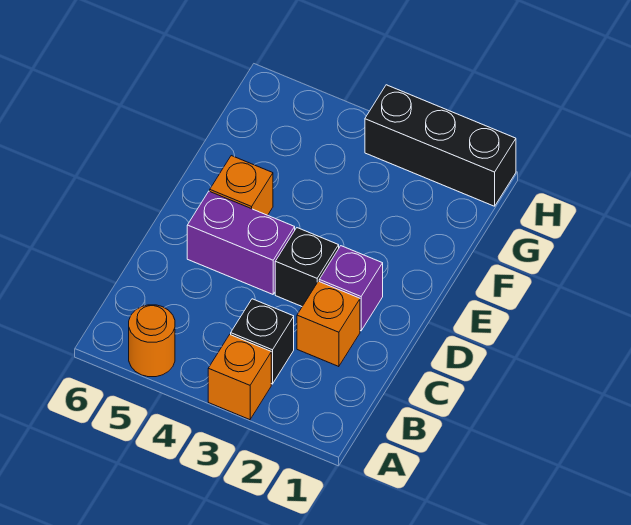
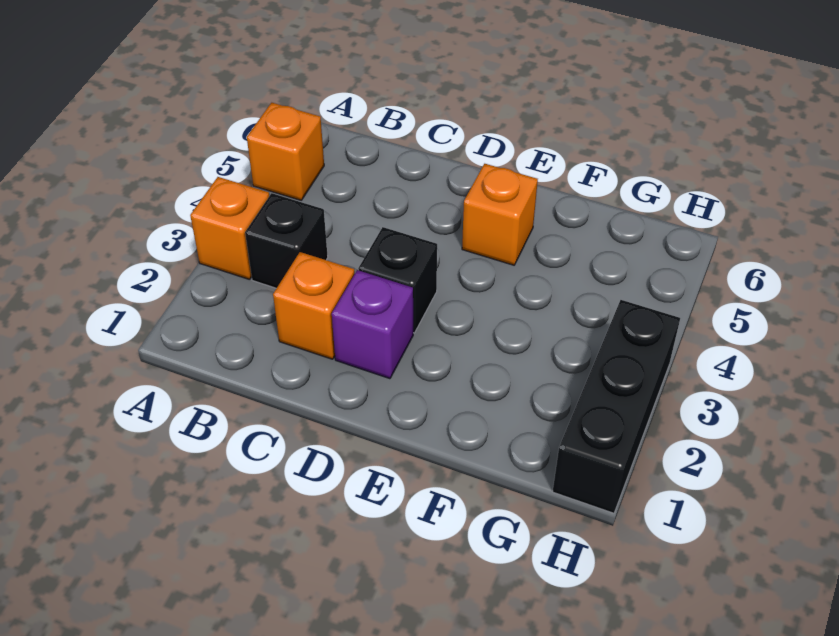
orange 1x1 round brick [129,305,175,377] -> orange 1x1 brick [247,103,324,200]
purple 1x2 brick [187,191,295,294] -> none

